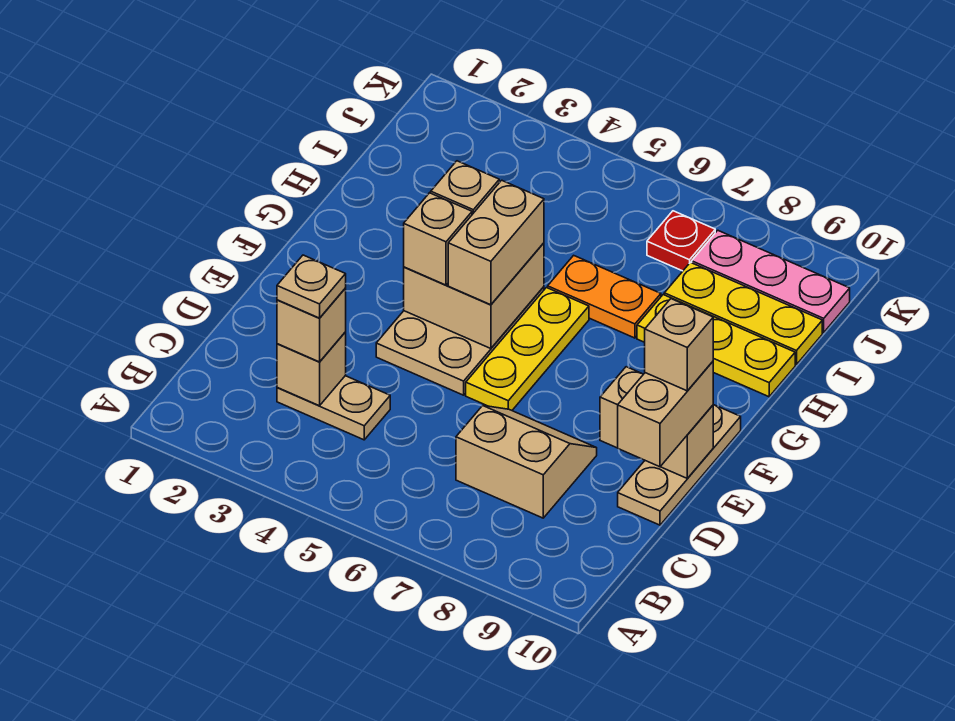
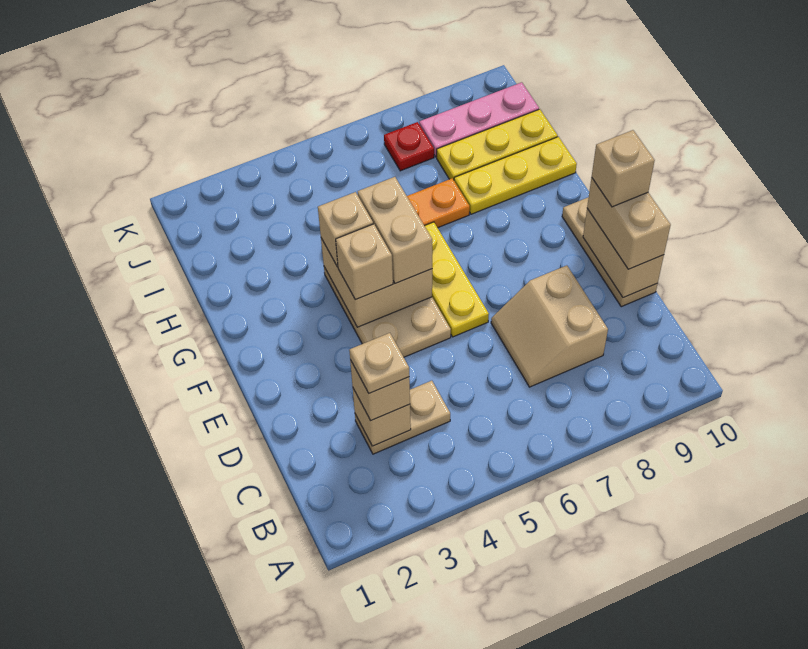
tan 2x2 slope [456,406,597,518] -> tan 2x2 slope turned to [491,265,608,387]
tan 1x2 brick [600,367,713,479] -> tan 1x2 brick turned to [583,209,664,298]

